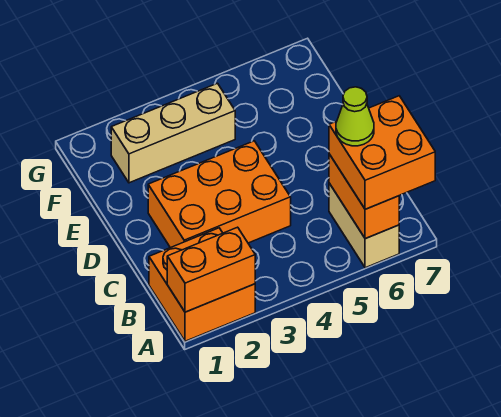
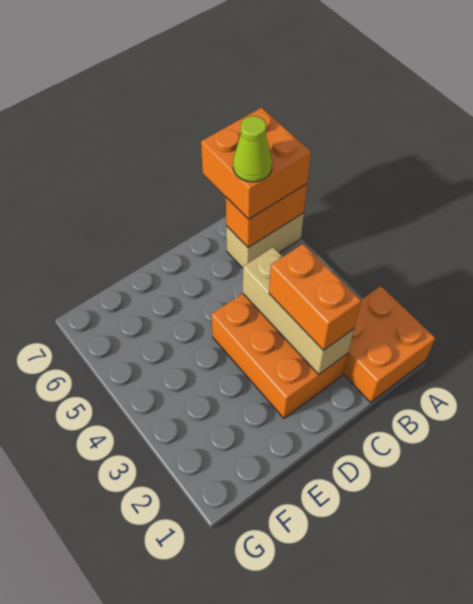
orange 1x2 brick [167,227,255,312] -> orange 1x2 brick moved to [269,244,361,350]
tan 1x3 brick [111,83,235,183] -> tan 1x3 brick moved to [243,247,354,374]

